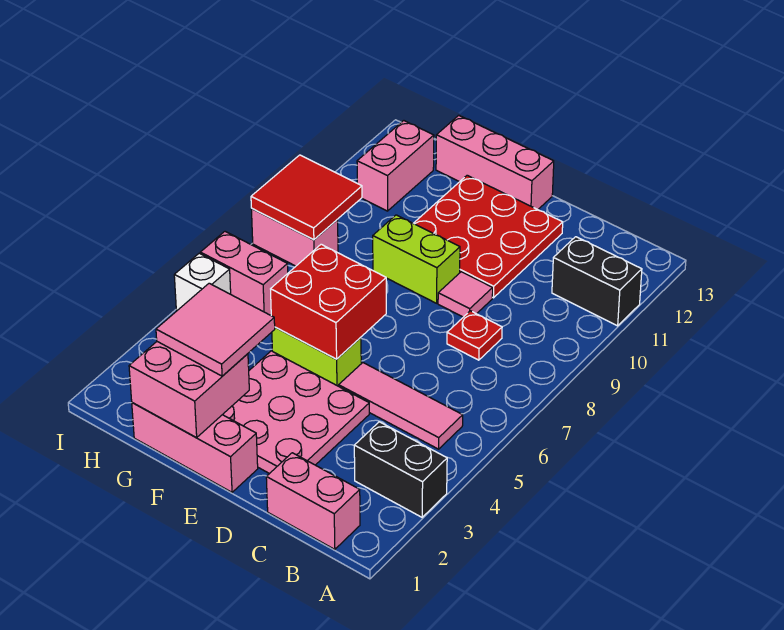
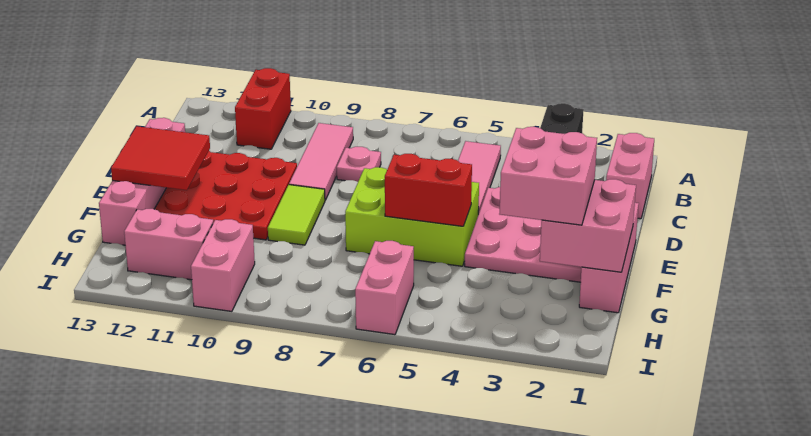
black 1x2 brick [552,237,642,326] -> red 1x2 brick [235,68,291,149]
red 1x1 plate [447,311,502,360] -> pink 1x1 plate [337,147,381,182]
pink 1x1 tile [438,272,493,317] -> pink 1x3 tile [289,123,353,200]
lime 1x2 brick [272,327,361,386] -> lime 2x3 brick [345,167,479,266]
red 2x2 brick [271,244,386,359] -> red 1x2 brick [385,154,472,226]
lime 1x2 brick [373,215,460,303] -> lime 1x2 tile [268,185,325,245]
pink 1x3 brick [436,115,554,210] -> pink 1x4 brick [99,118,185,245]
pink 2x2 tile [156,283,275,376] -> pink 2x2 brick [499,127,597,225]
pink 1x2 brick [251,209,338,266] -> pink 1x2 brick moved to [191,219,255,311]
red 2x2 tile [251,155,362,240] -> red 2x2 tile moved to [111,126,210,190]
white 1x1 brick [174,253,231,310] -> none

